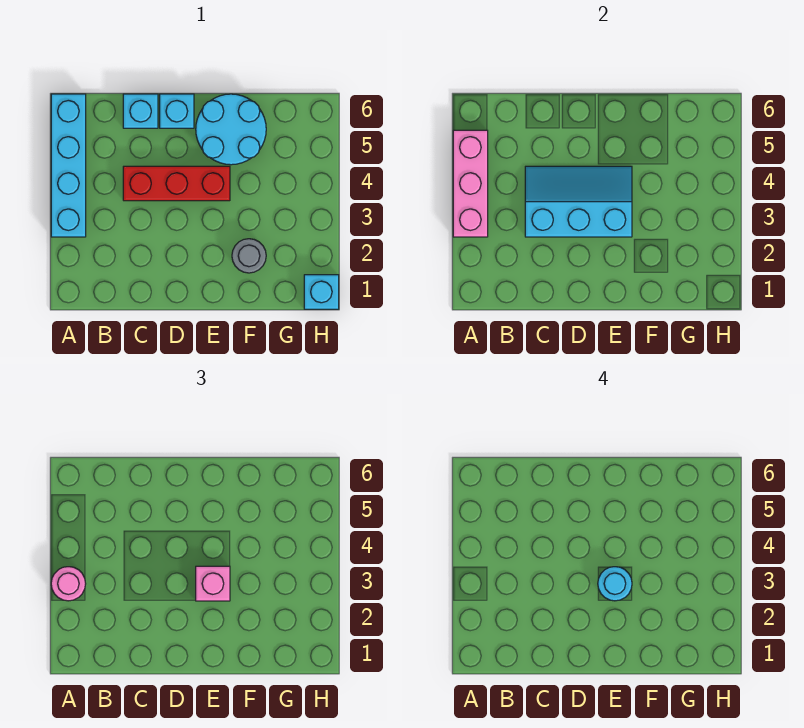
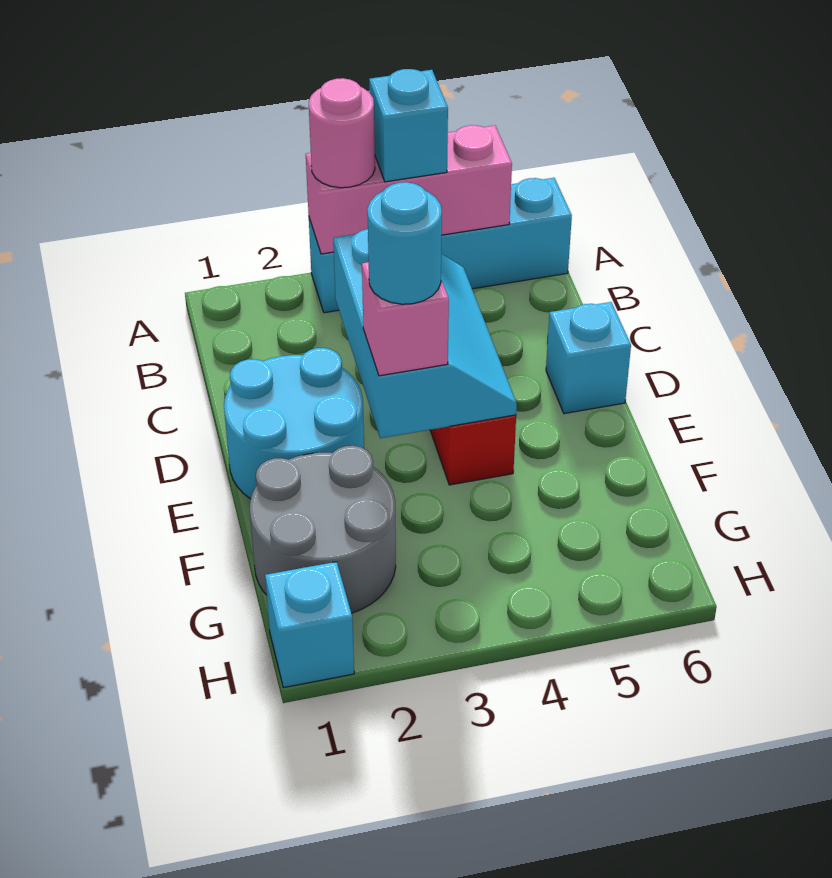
cyan 1x1 brick [123,94,158,128] -> cyan 1x1 brick moved to [369,69,448,182]
cyan 2x2 round brick [196,94,266,165] -> cyan 2x2 round brick moved to [224,348,364,499]
grey 1x1 round brick [232,239,266,273] -> grey 2x2 round brick [250,446,396,613]

